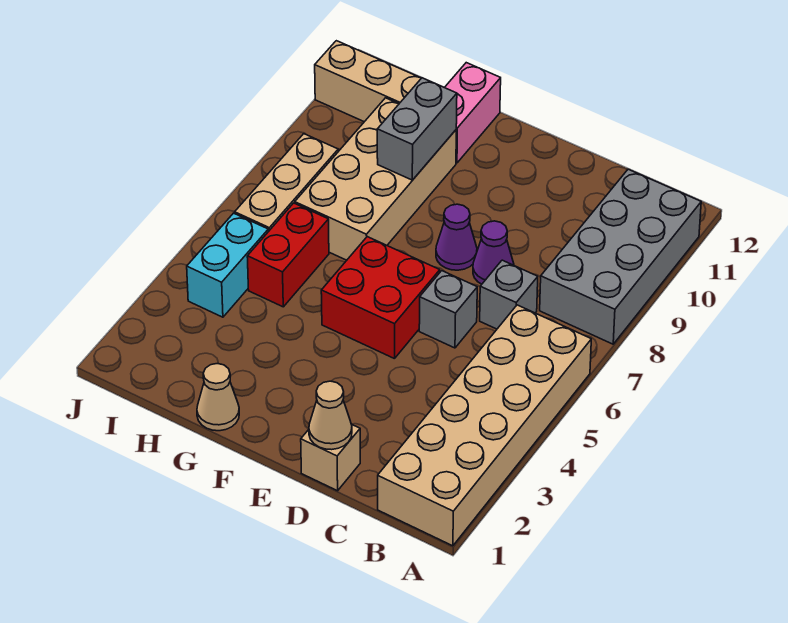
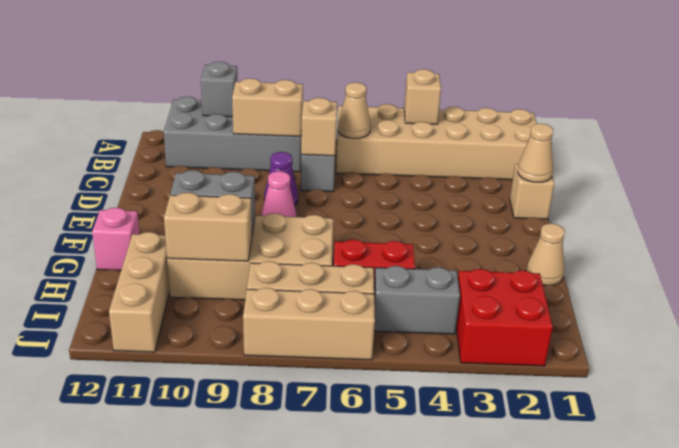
none -> tan 1x1 brick [404,69,441,124]
none -> tan 1x1 cone [338,82,371,138]
none -> tan 1x2 brick [232,78,303,136]
none -> tan 1x1 brick [301,98,337,156]
grey 1x1 brick [419,271,477,348] -> grey 1x1 brick moved to [201,62,237,117]
red 2x2 brick [321,237,440,359] -> red 2x2 brick moved to [456,269,553,366]
purple 1x1 cone [436,204,477,270] -> pink 1x1 cone [262,171,297,217]
pink 1x2 brick [444,63,501,163] -> pink 1x1 brick [92,208,140,270]
none -> tan 1x2 brick [164,193,252,261]
cyan 1x2 brick [187,213,268,317] -> grey 1x2 brick [374,266,460,334]
none -> tan 1x3 brick [243,288,375,360]

